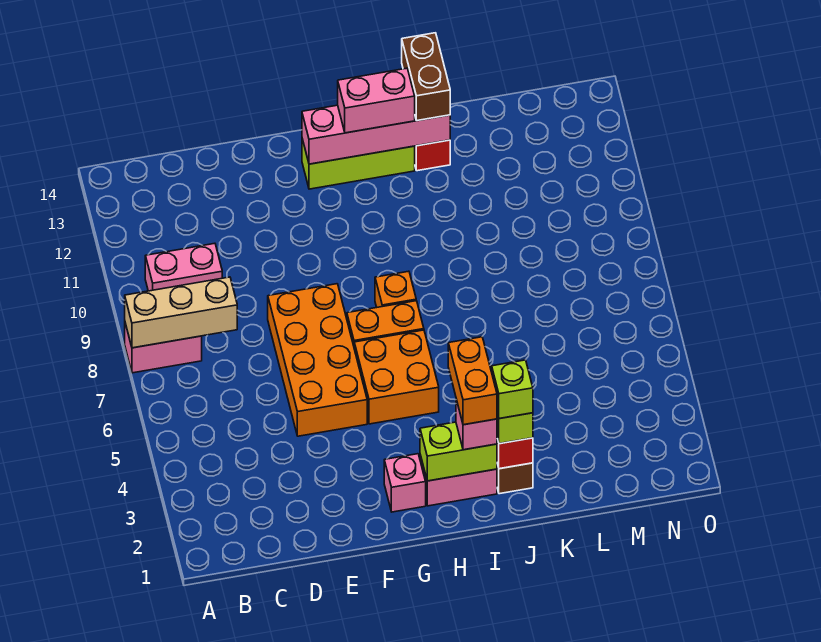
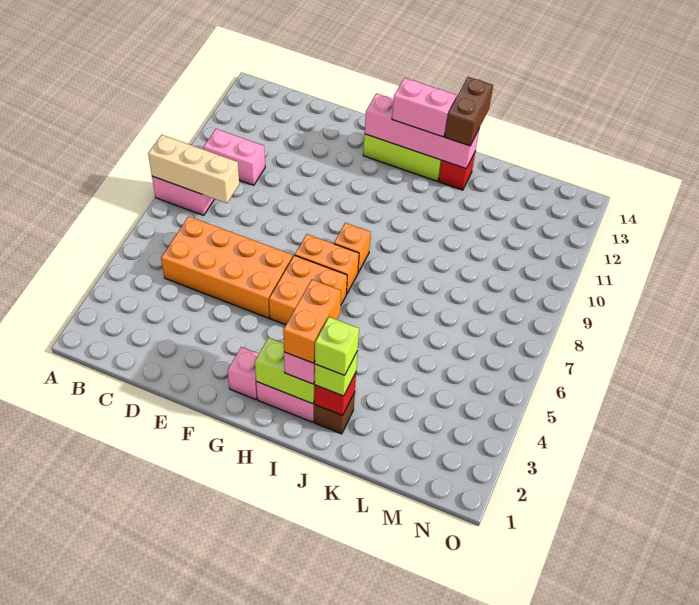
orange 2x4 brick [268,284,367,436] -> orange 2x4 brick turned to [161,216,293,318]

